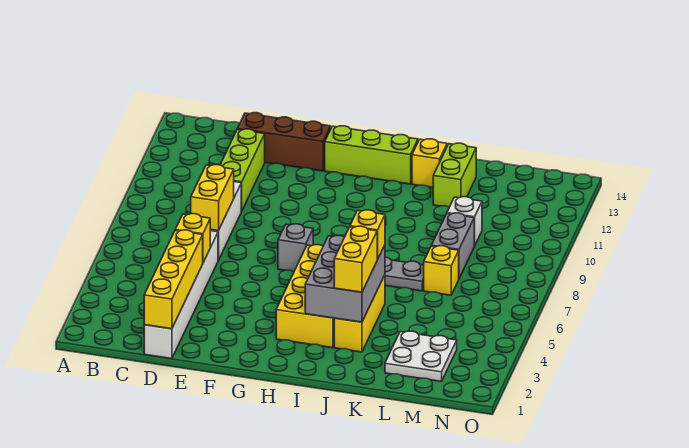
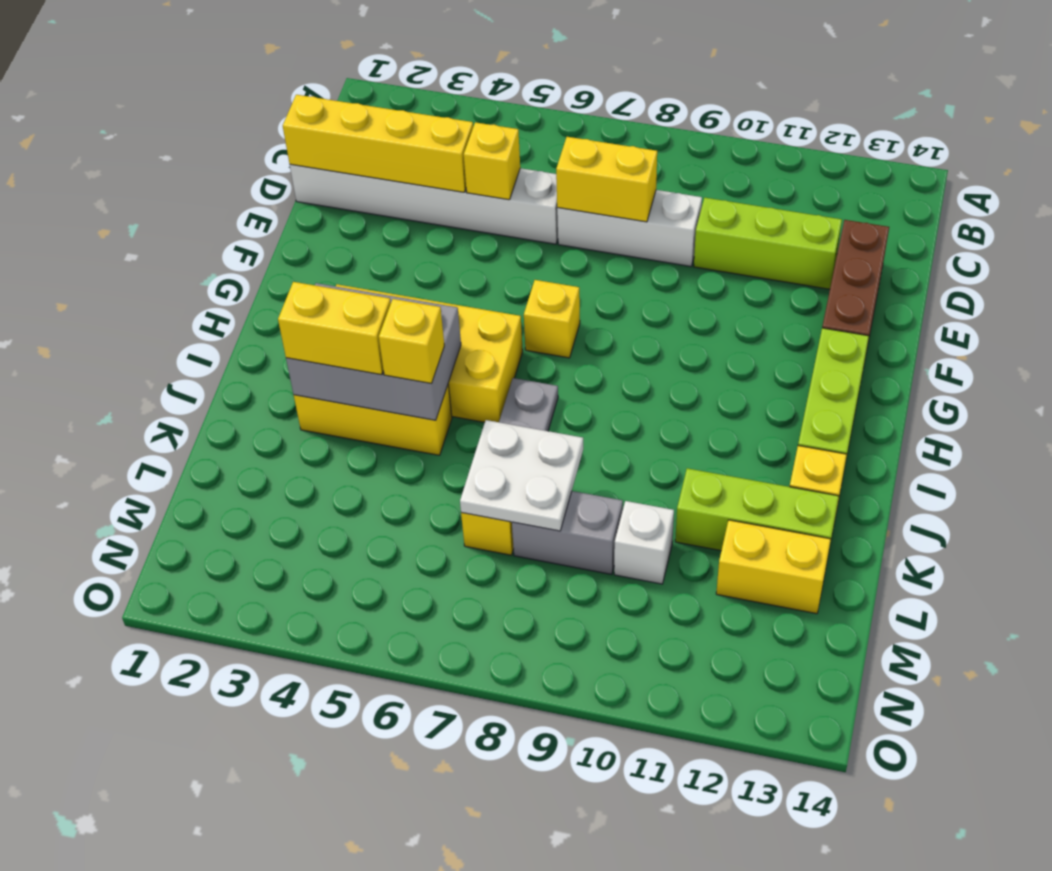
grey 1x1 brick [278,224,313,271] -> yellow 1x1 brick [524,280,580,358]
lime 1x2 brick [433,143,476,207] -> lime 1x3 brick [675,468,839,560]
white 2x2 plate [385,331,457,382] -> white 2x2 plate moved to [460,420,583,531]
none -> yellow 1x2 brick [716,520,831,614]

